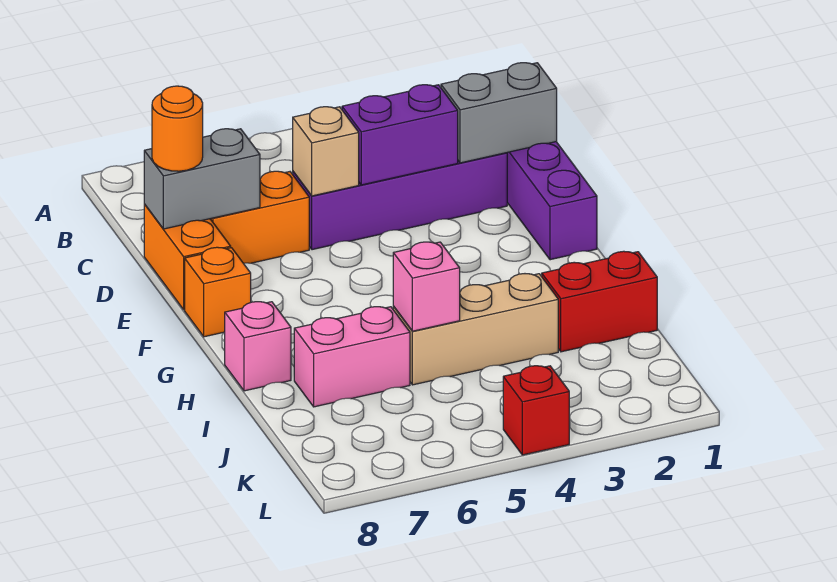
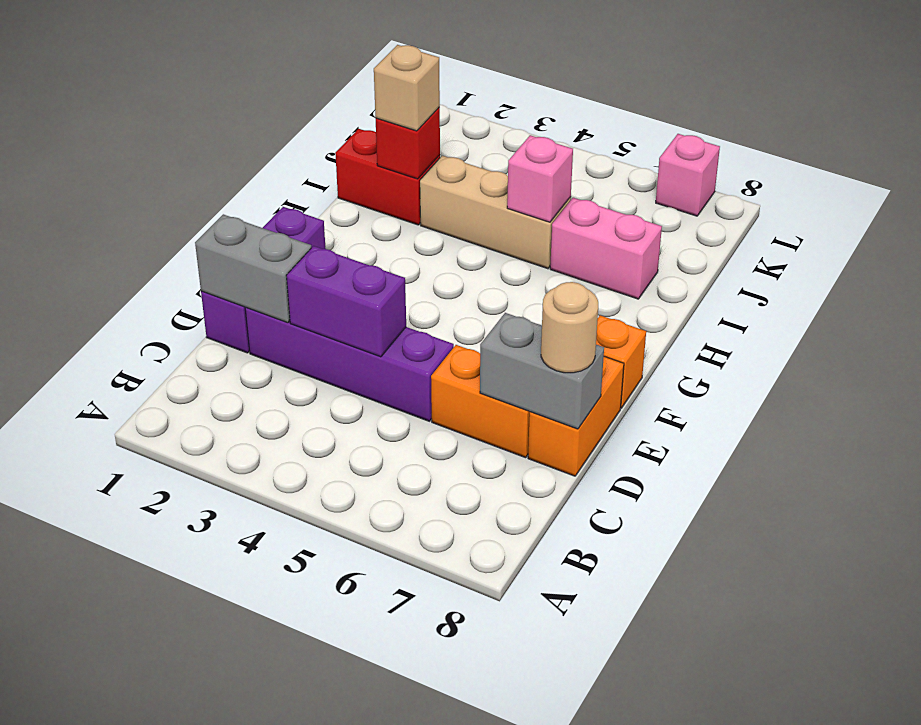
tan 1x1 brick [293,107,359,196] -> tan 1x1 brick moved to [374,45,440,131]
orange 1x1 round brick [152,86,203,171] -> tan 1x1 round brick [541,282,598,373]
pink 1x1 brick [225,302,291,391] -> pink 1x1 brick moved to [656,134,720,216]
red 1x1 brick [503,366,569,455] -> red 1x1 brick moved to [376,107,440,179]

